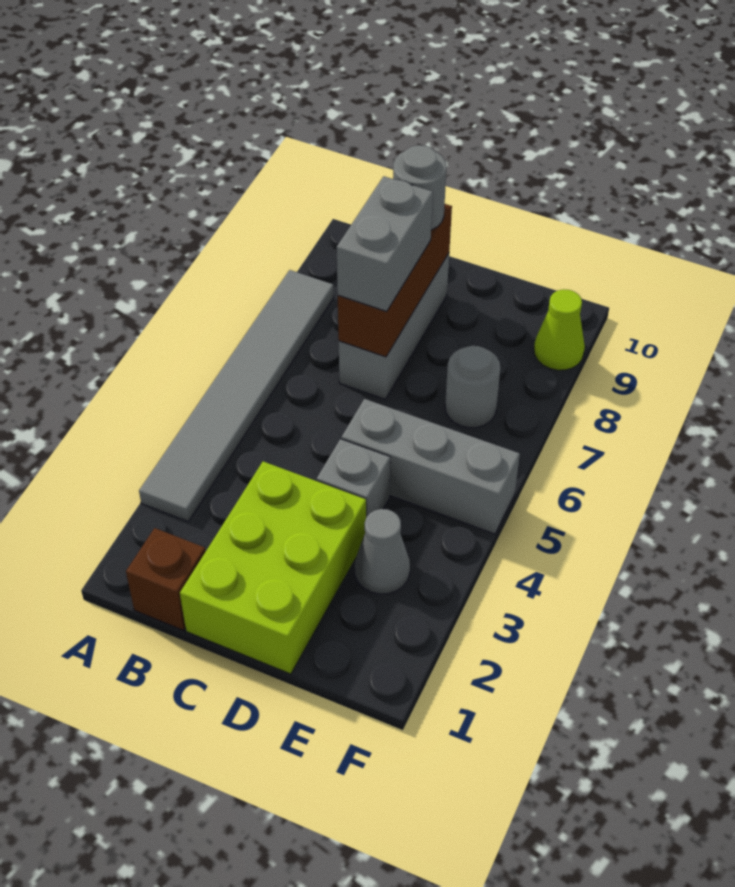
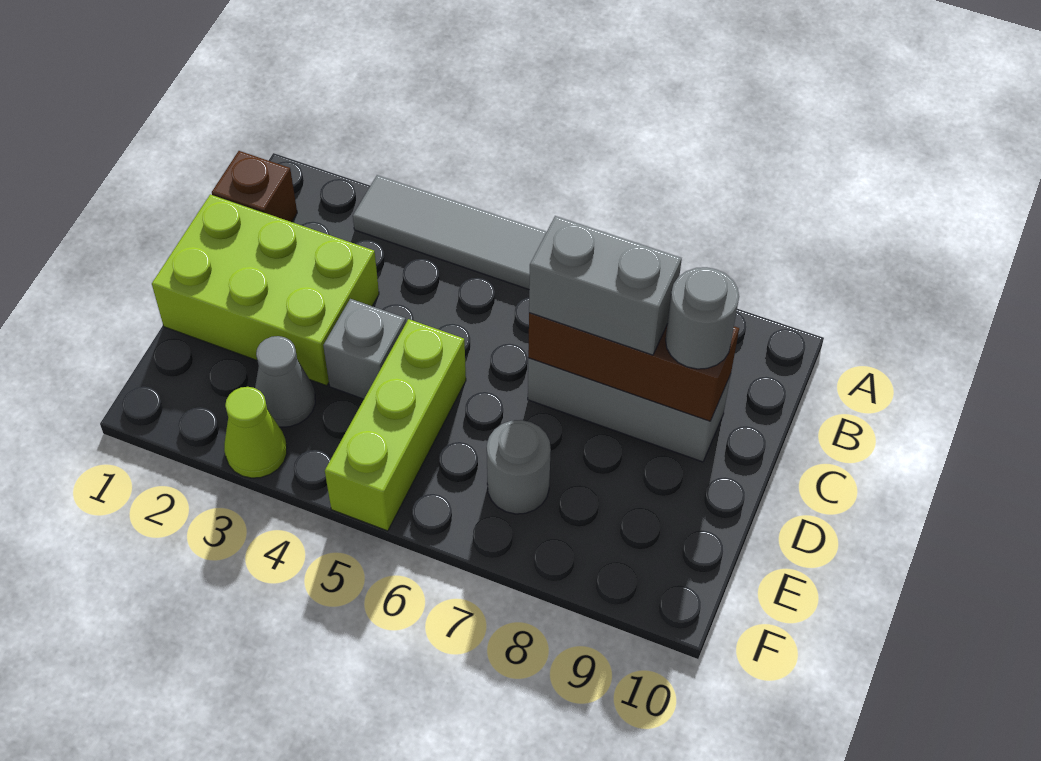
grey 1x3 brick [341,399,520,534] -> lime 1x3 brick [325,319,466,531]
lime 1x1 cone [534,289,585,370] -> lime 1x1 cone moved to [224,387,287,478]

